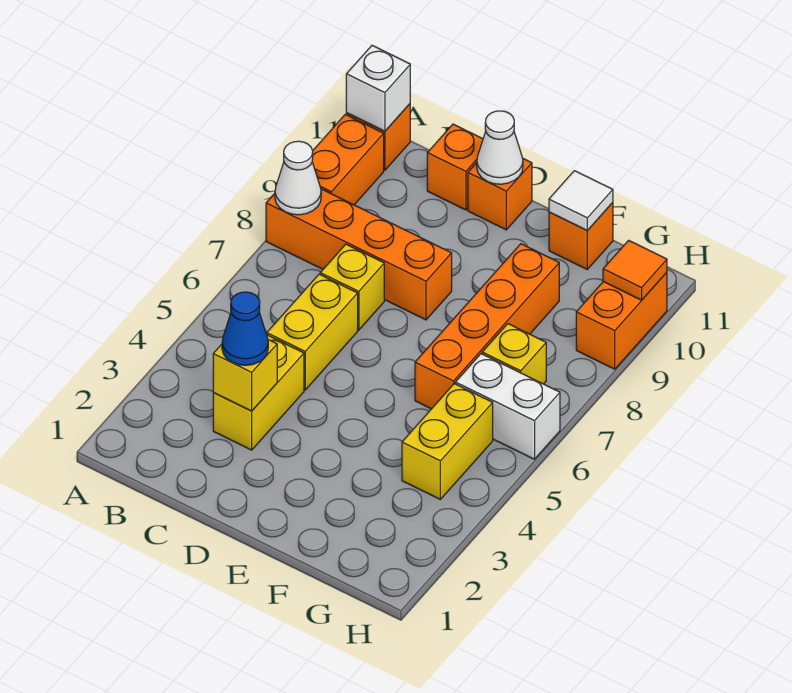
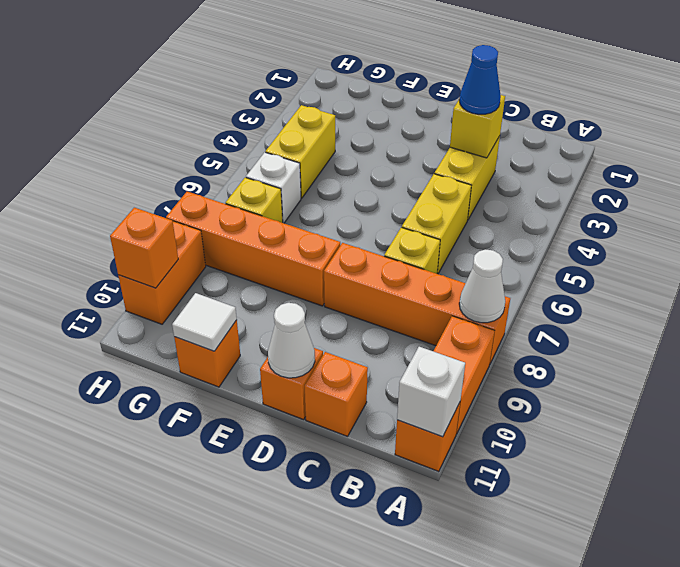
orange 1x4 brick [415,244,559,409] -> orange 1x4 brick turned to [166,192,340,306]
white 1x2 brick [455,354,560,459] -> white 1x1 brick [246,152,301,223]
orange 1x1 tile [603,240,667,300] -> orange 1x1 brick [110,208,178,288]

